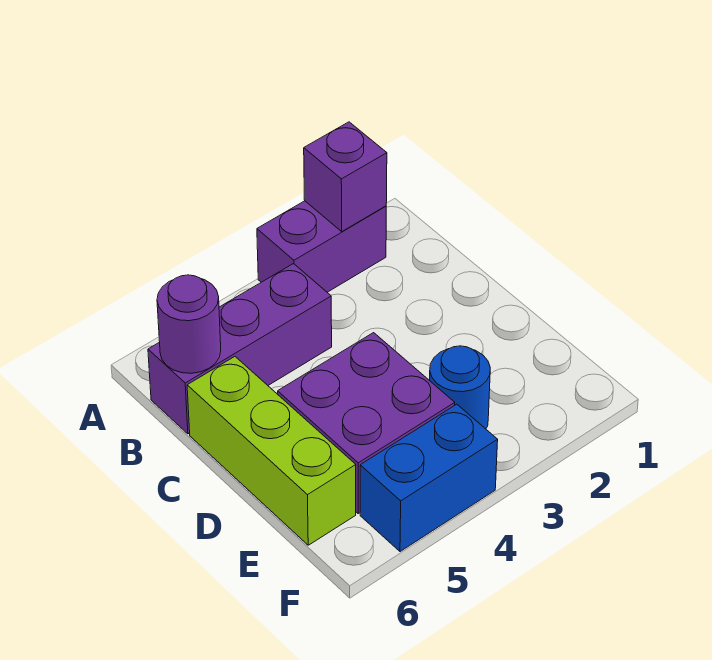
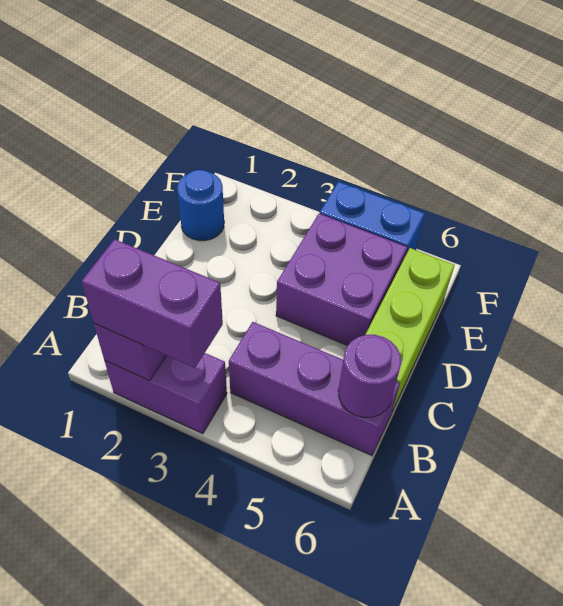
none -> purple 1x2 brick [82,239,223,368]
blue 1x1 round brick [430,346,490,429] -> blue 1x1 round brick moved to [177,170,224,241]

